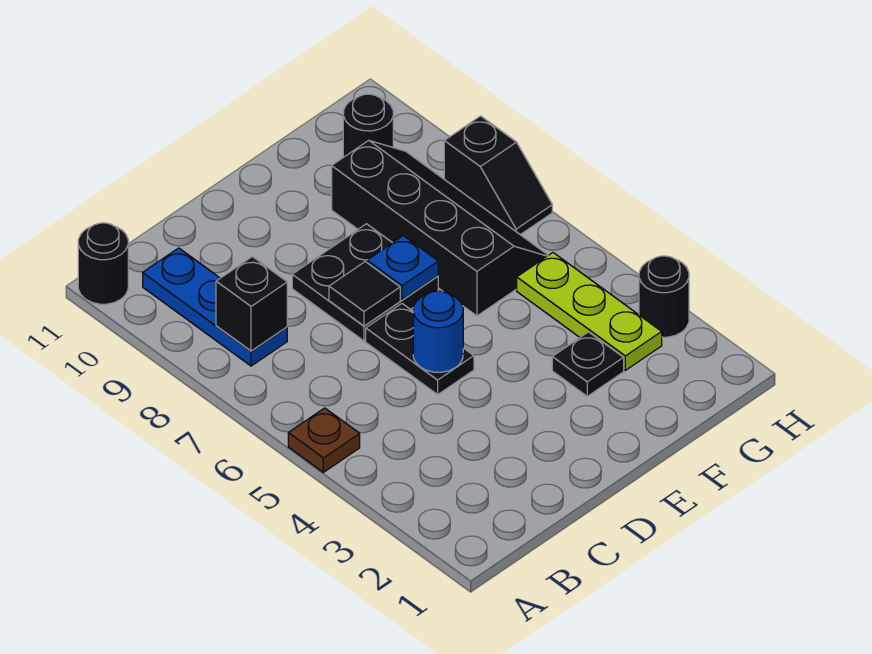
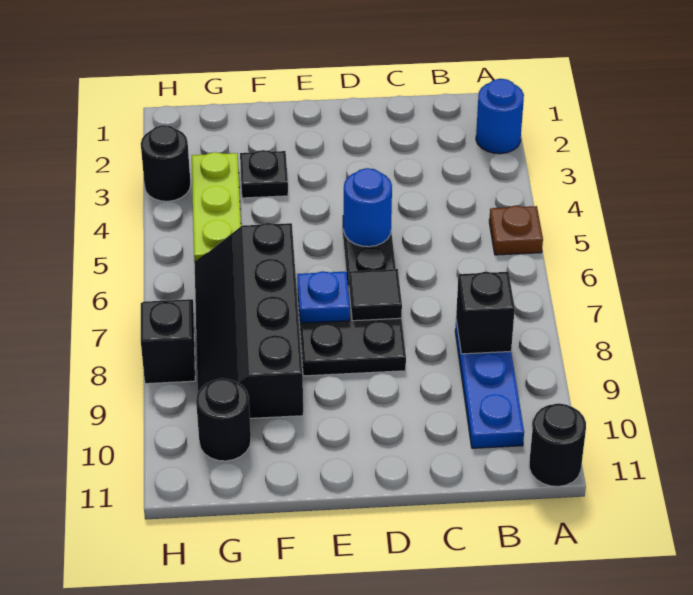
none -> blue 1x1 round brick [476,79,524,154]

